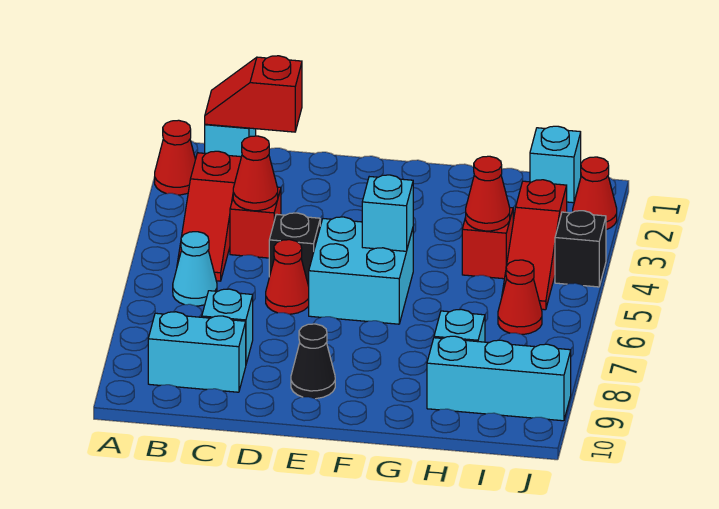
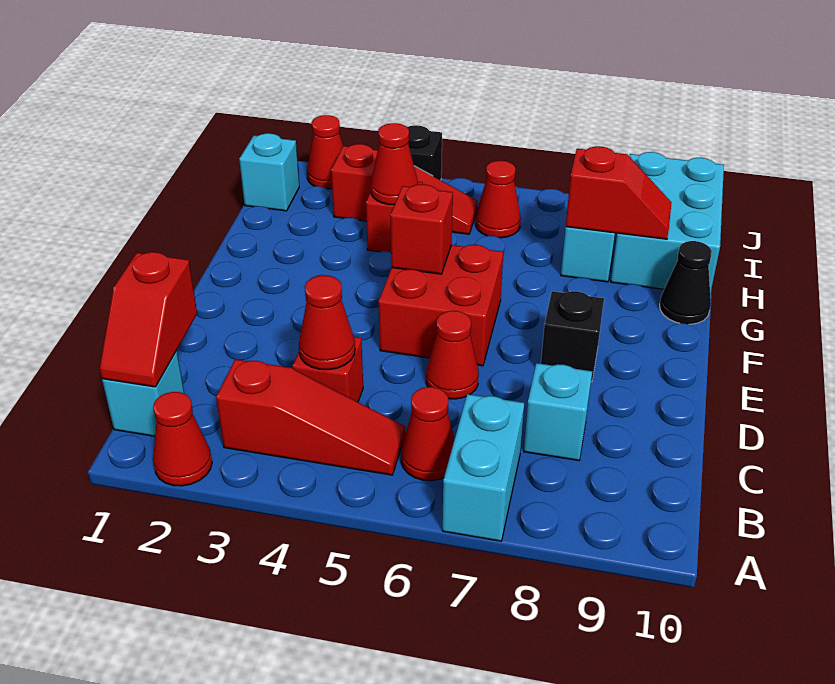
cyan 1x1 cone [173,232,217,306] -> red 1x1 cone [401,387,455,481]
cyan 1x2 brick [148,312,246,392] -> cyan 1x2 brick moved to [442,394,524,541]
black 1x1 brick [269,213,320,286] -> black 1x1 brick moved to [541,291,604,382]
cyan 2x2 brick [309,217,413,324] -> red 2x2 brick [379,245,503,366]
black 1x1 cone [291,324,335,399] -> black 1x1 cone moved to [660,241,712,324]
cyan 1x1 brick [362,175,413,251] -> red 1x1 brick [390,184,453,274]
none -> red 1x2 slope [566,146,672,239]
cyan 1x3 brick [427,336,571,421] -> cyan 2x3 brick [611,152,724,293]

